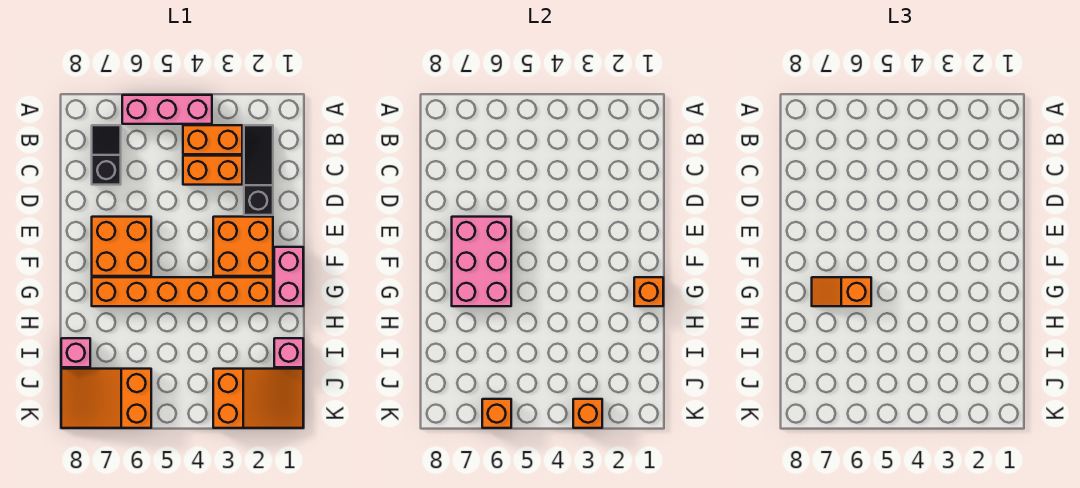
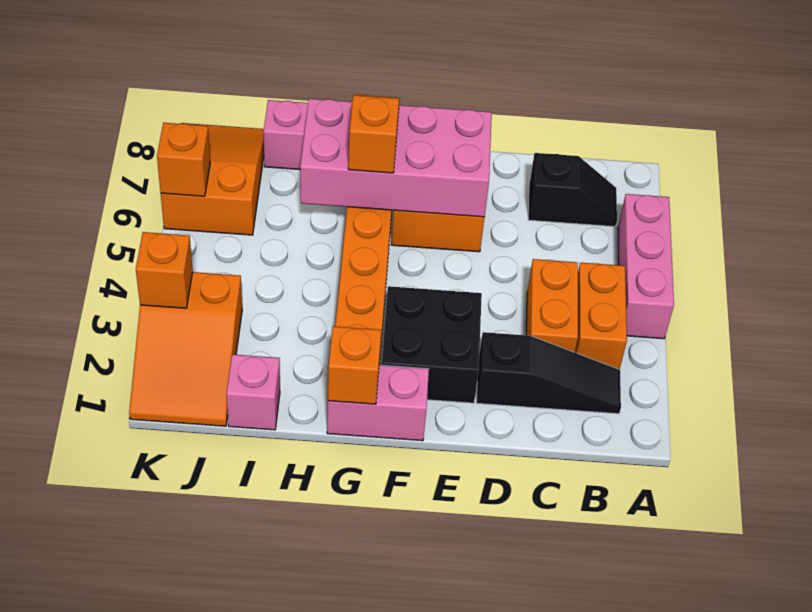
orange 2x2 brick [213,217,273,276] -> black 2x2 brick [382,286,482,403]
pink 2x3 brick [452,217,511,306] -> pink 2x4 brick [300,99,492,217]

